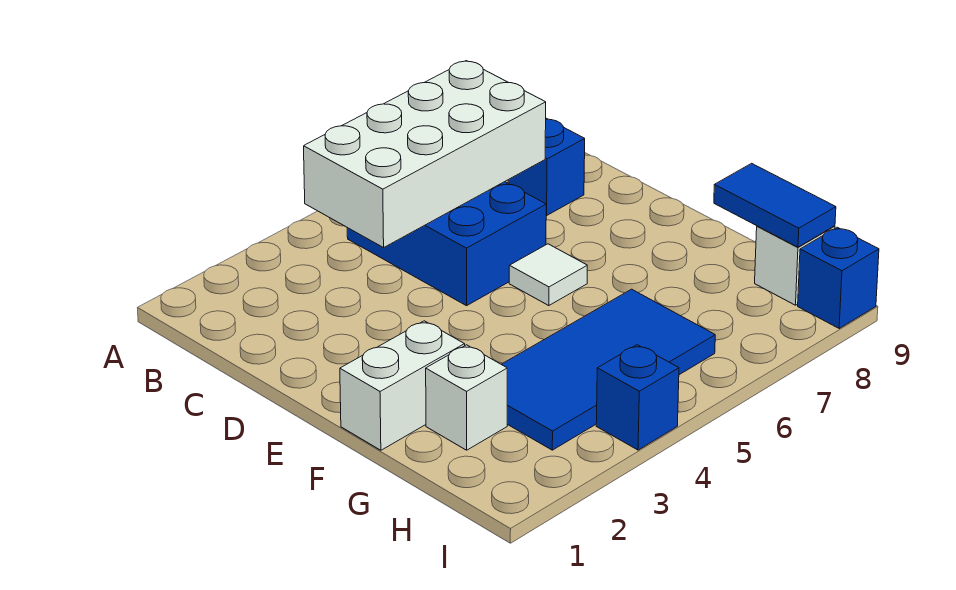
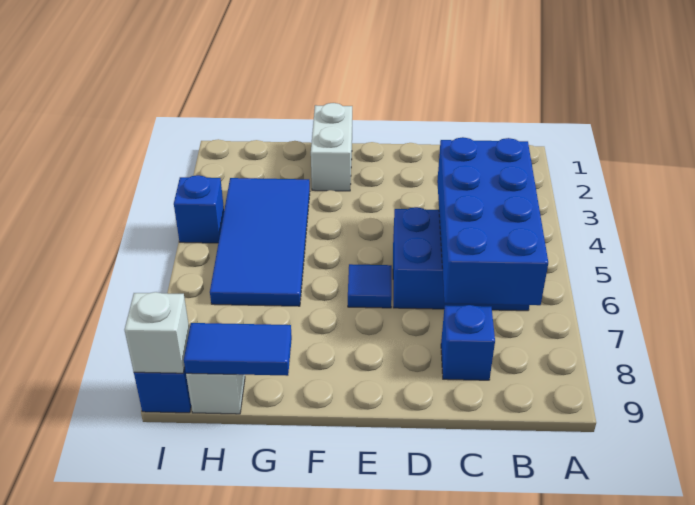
white 2x4 brick [304,61,546,248] -> blue 2x4 brick [437,137,548,305]
white 1x1 tile [509,244,587,306] -> blue 1x1 tile [348,264,392,308]
white 1x1 brick [426,345,507,450] -> white 1x1 brick moved to [125,292,189,373]

